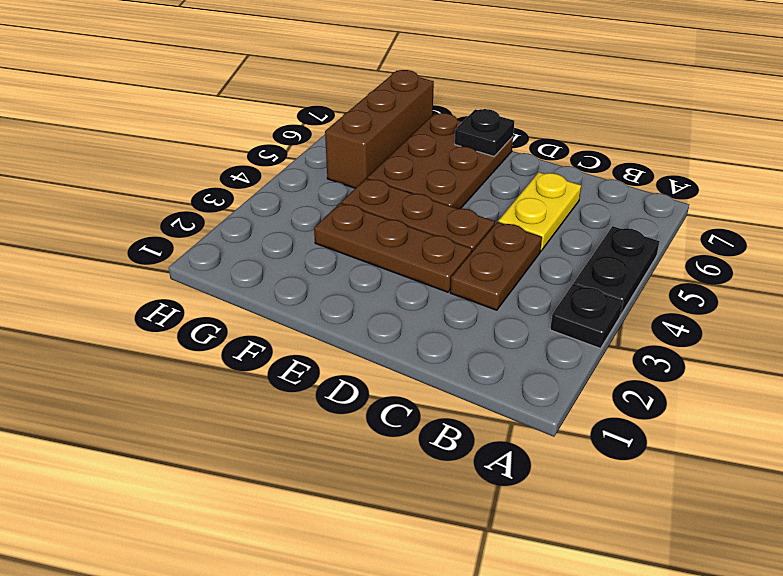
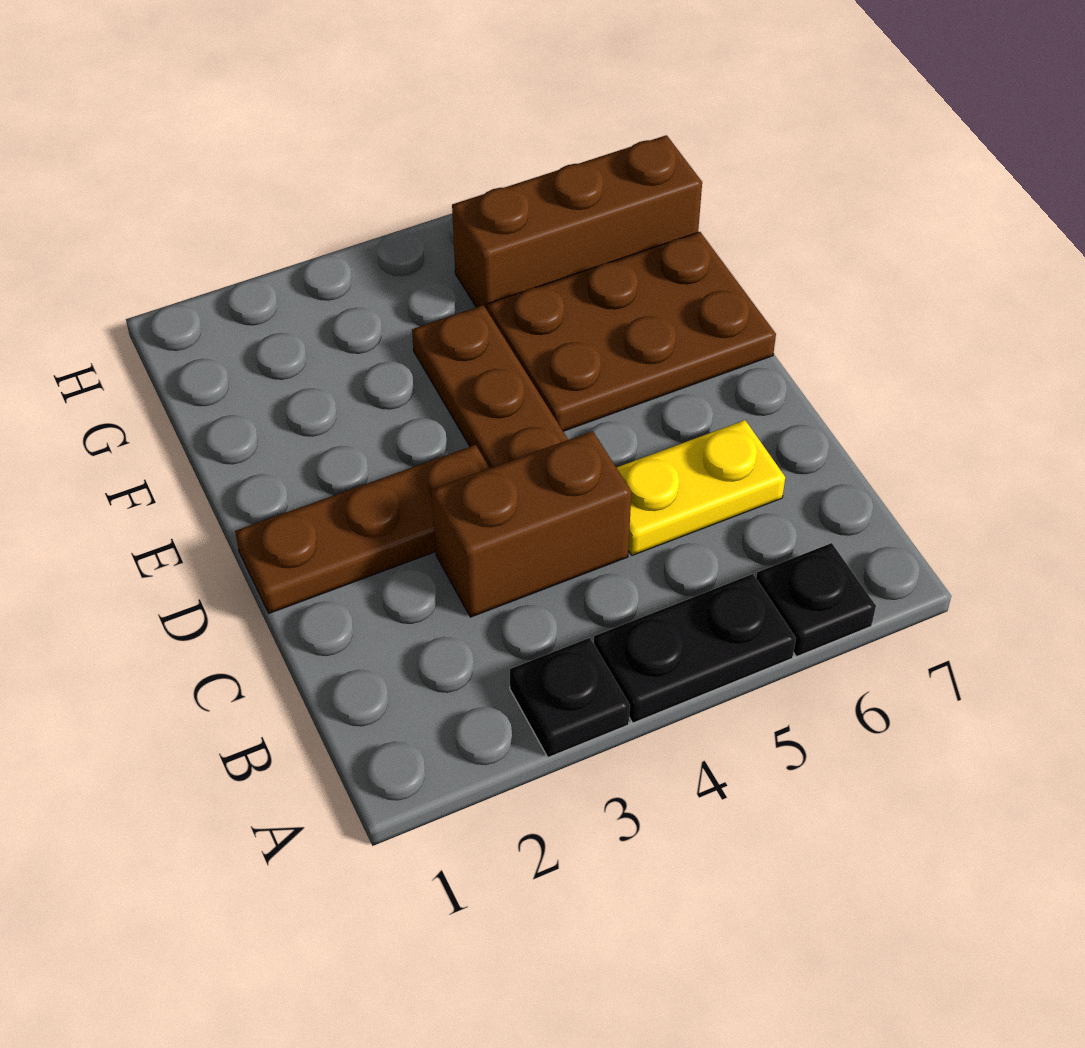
brown 1x2 plate [450,222,542,310] -> brown 1x2 brick [432,431,632,617]
brown 1x3 plate [314,203,472,292] -> brown 1x3 plate turned to [235,445,489,613]
black 1x1 plate [455,109,515,156] -> black 1x1 plate moved to [756,543,876,657]

